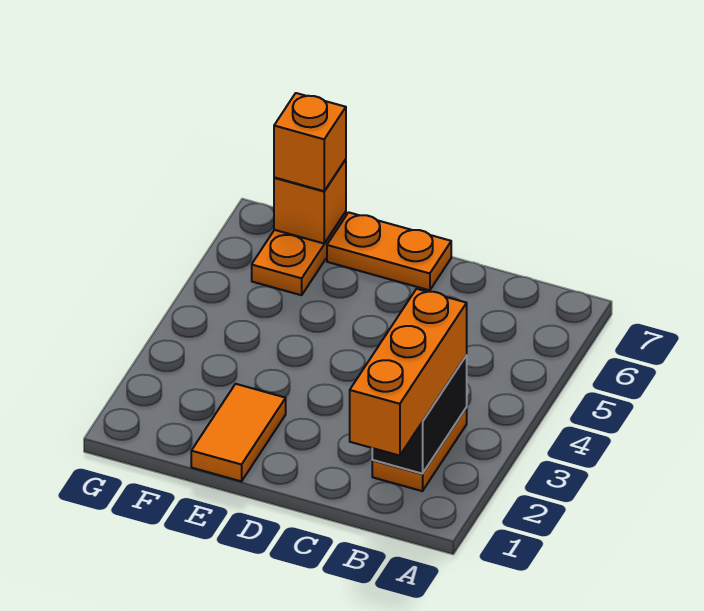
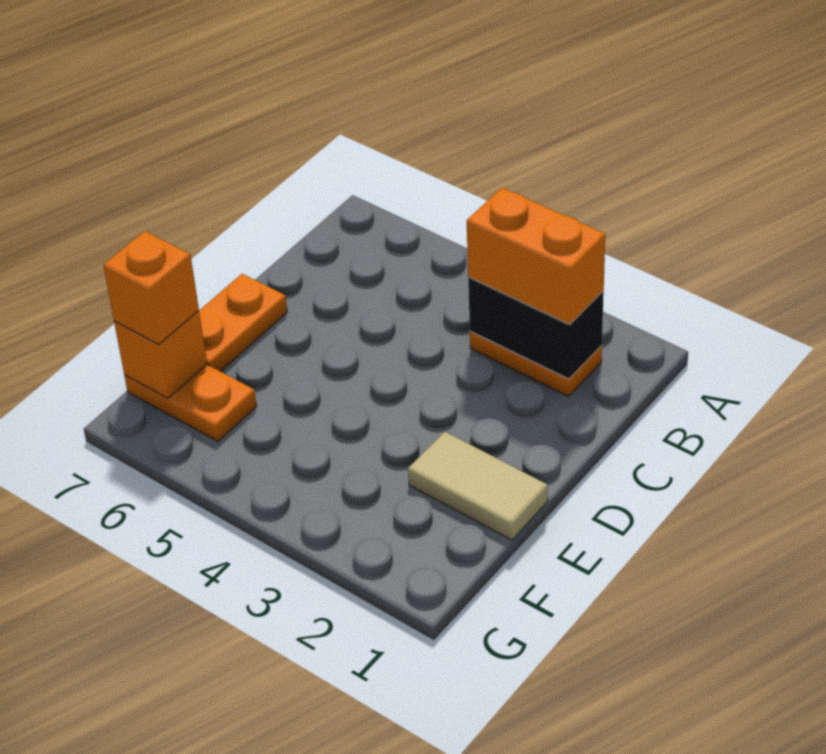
orange 1x3 brick [350,289,467,456] -> orange 1x2 brick [467,188,605,324]
orange 1x2 tile [191,384,286,481] -> tan 1x2 tile [408,432,548,540]

